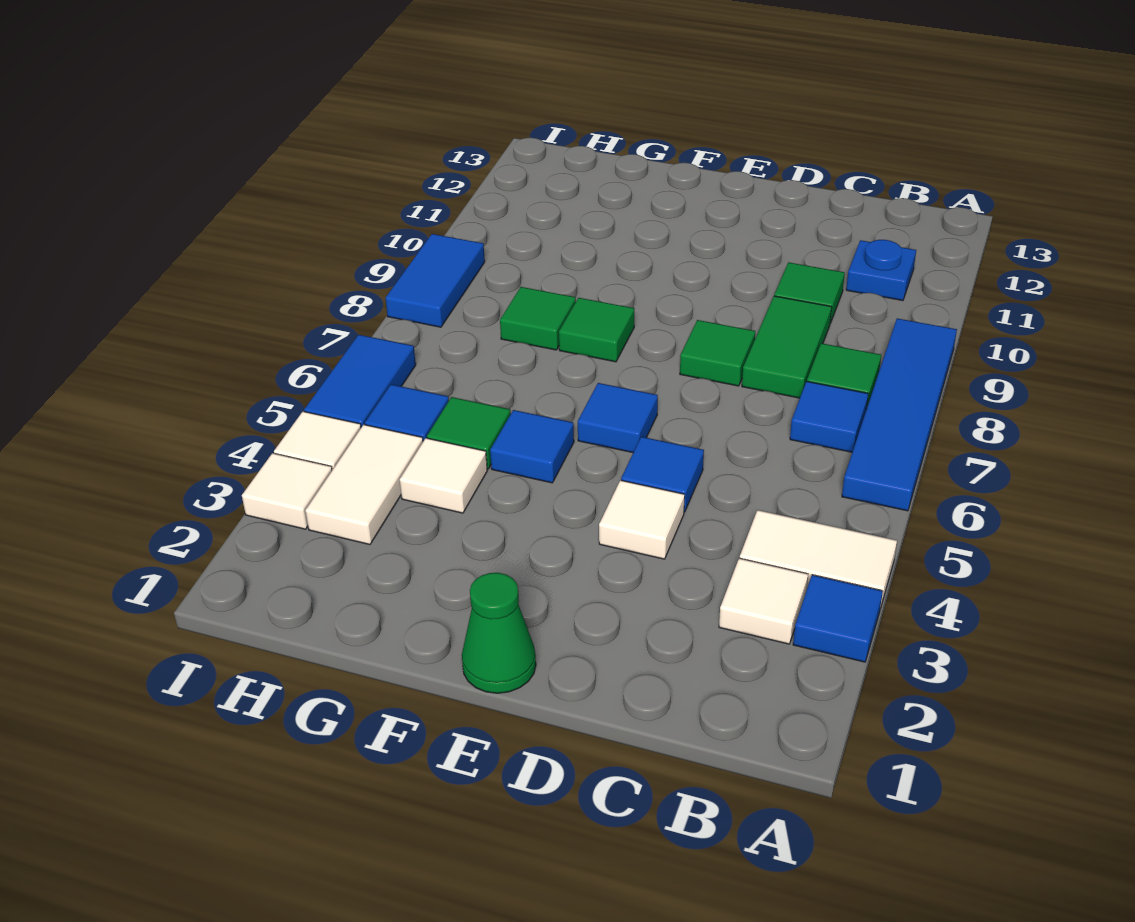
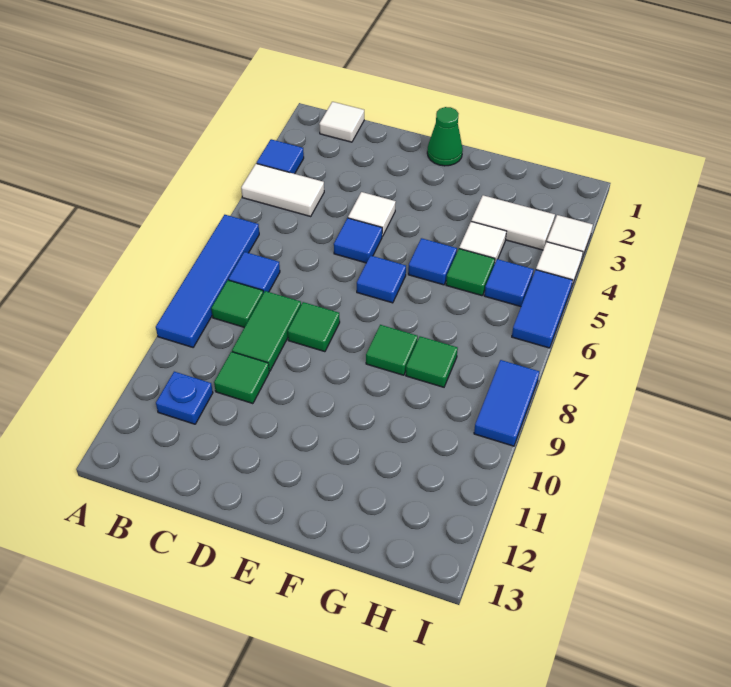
white 1x1 tile [719,558,808,644] -> white 1x1 tile moved to [319,102,364,142]
white 1x2 tile [305,425,423,545] -> white 1x2 tile turned to [471,195,555,250]

